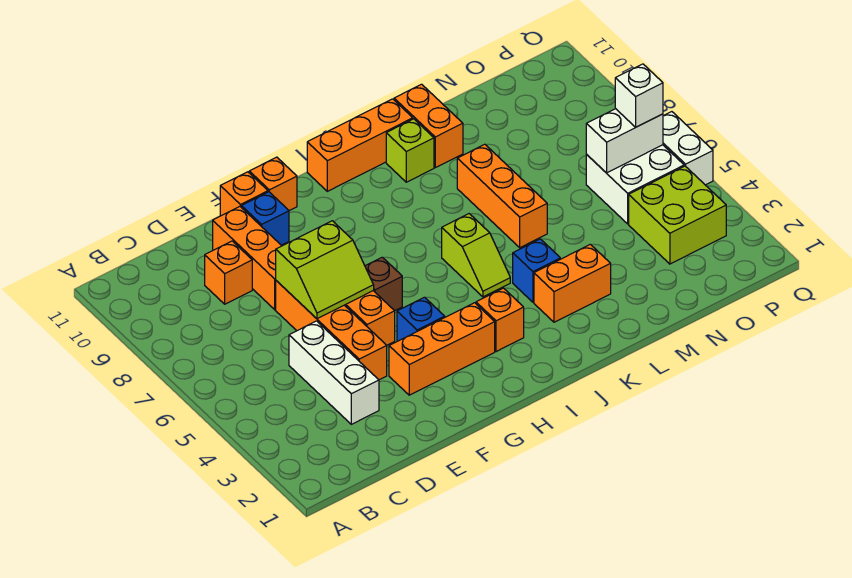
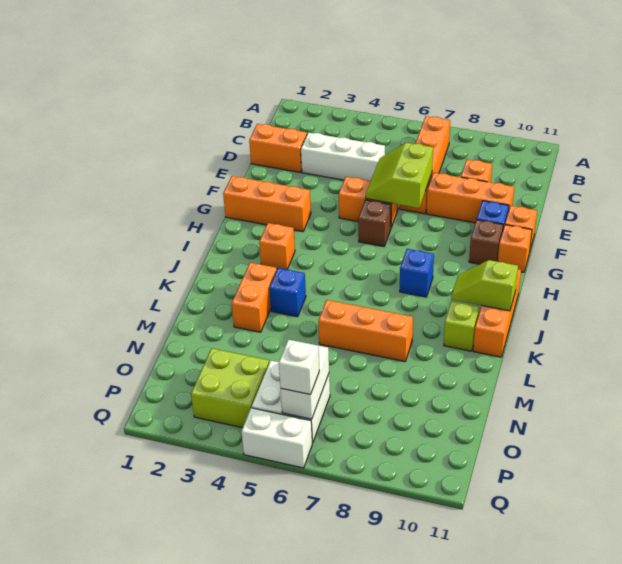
orange 1x4 brick [276,281,387,380] -> orange 1x4 brick turned to [400,116,450,214]
orange 1x3 brick [389,303,495,395] -> orange 1x3 brick turned to [223,176,311,232]
blue 1x1 brick [397,297,445,341] -> blue 1x1 brick moved to [400,249,434,297]
none -> brown 1x1 brick [469,220,503,264]
lime 1x2 slope [442,214,510,297] -> lime 1x2 slope moved to [452,260,518,311]
orange 1x2 brick [394,84,463,168] -> orange 1x2 brick moved to [249,124,307,172]

